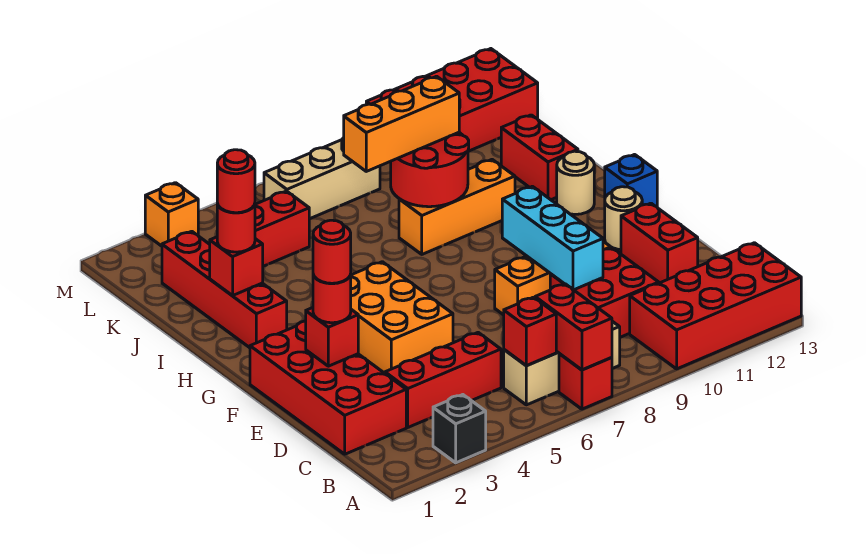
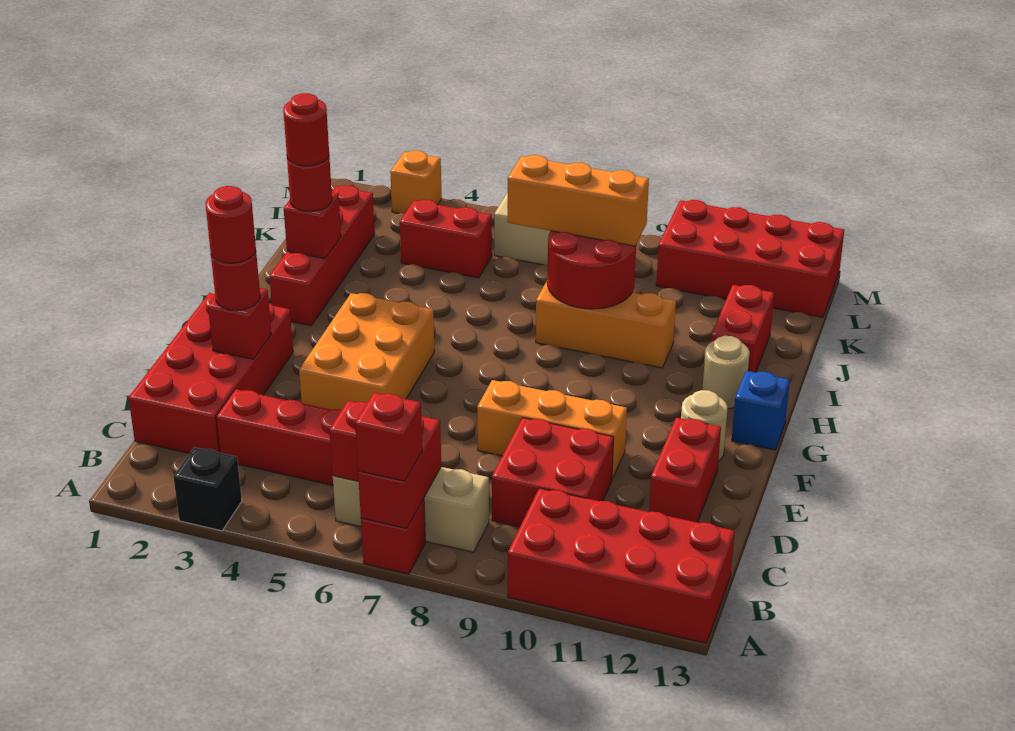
none -> red 1x1 brick [355,393,422,481]
cyan 1x3 brick [502,186,603,290] -> none

